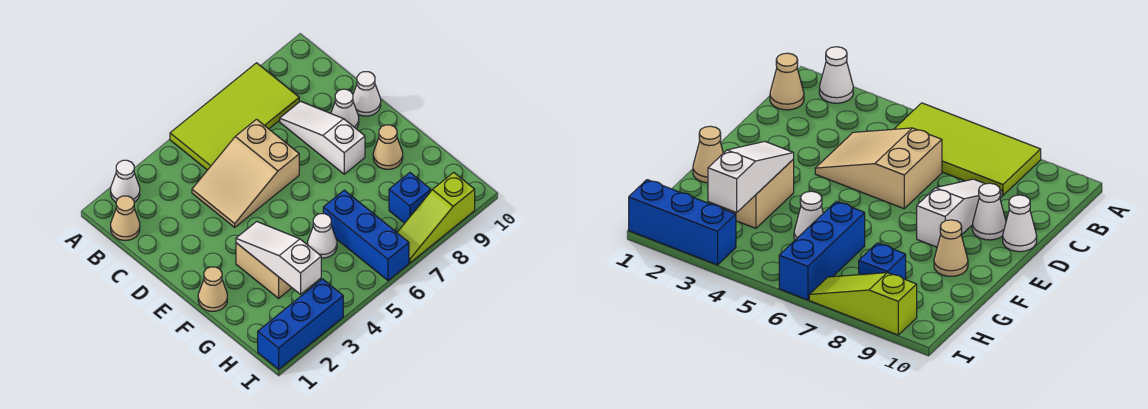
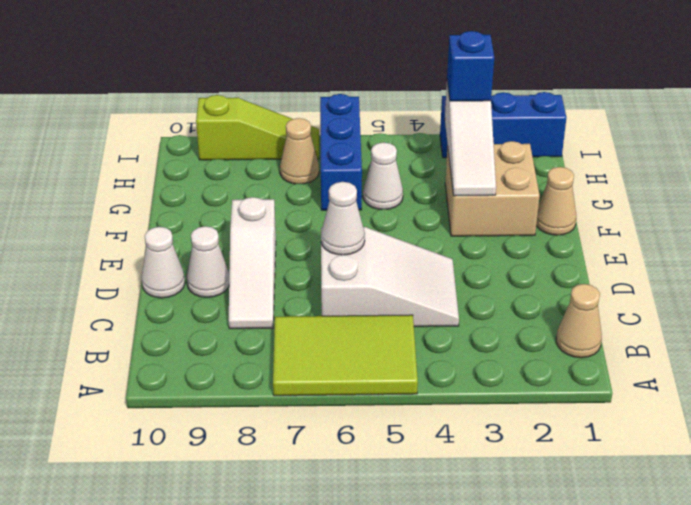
white 1x1 cone [111,160,140,202] -> white 1x1 cone moved to [321,182,365,255]
lime 2x4 tile [170,63,299,170] -> lime 2x3 tile [273,315,418,396]
tan 2x3 slope [192,119,299,227] -> white 2x3 slope [321,227,459,327]
tan 1x2 brick [236,243,292,298] -> tan 2x2 brick [445,141,540,236]
tan 1x1 cone [373,125,403,169] -> tan 1x1 cone moved to [280,118,319,184]
blue 1x1 brick [389,173,431,223] -> blue 1x1 brick moved to [447,31,494,101]

